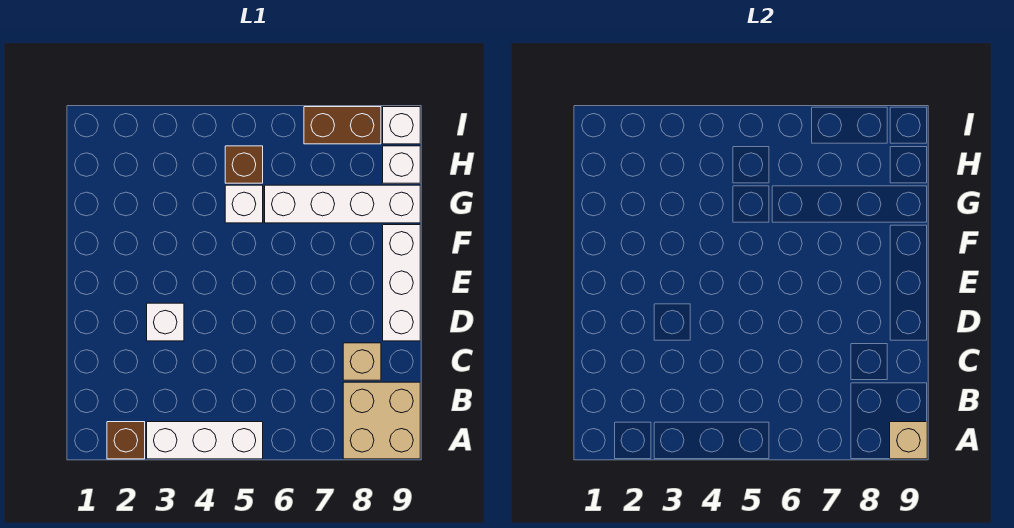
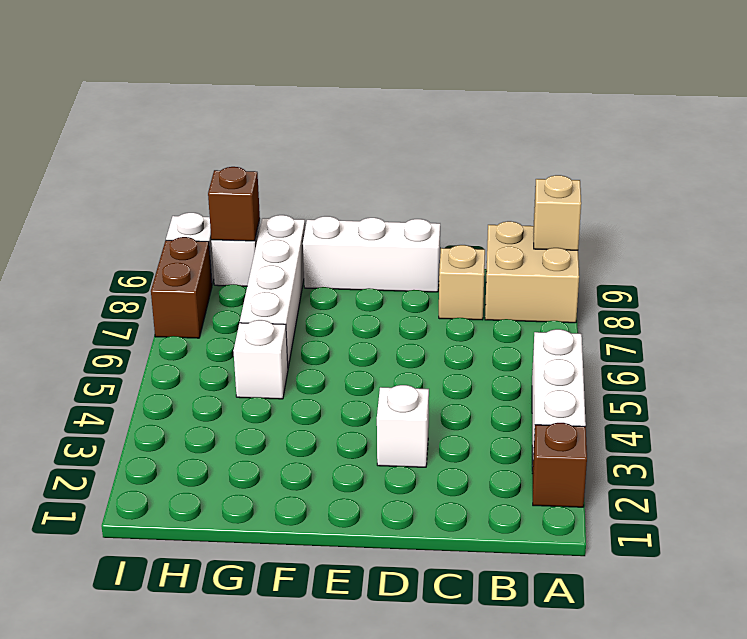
brown 1x1 brick [225,146,263,183] -> brown 1x1 brick moved to [208,167,260,241]

